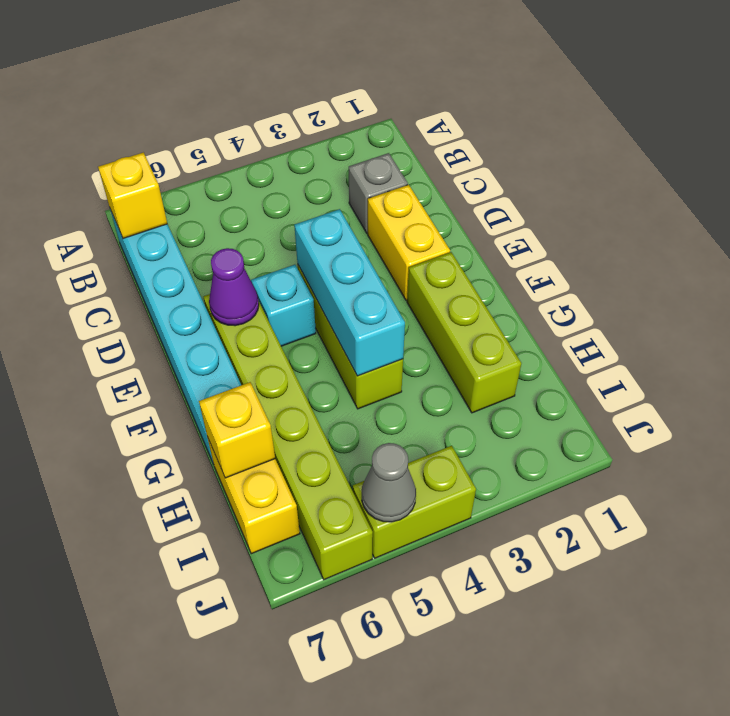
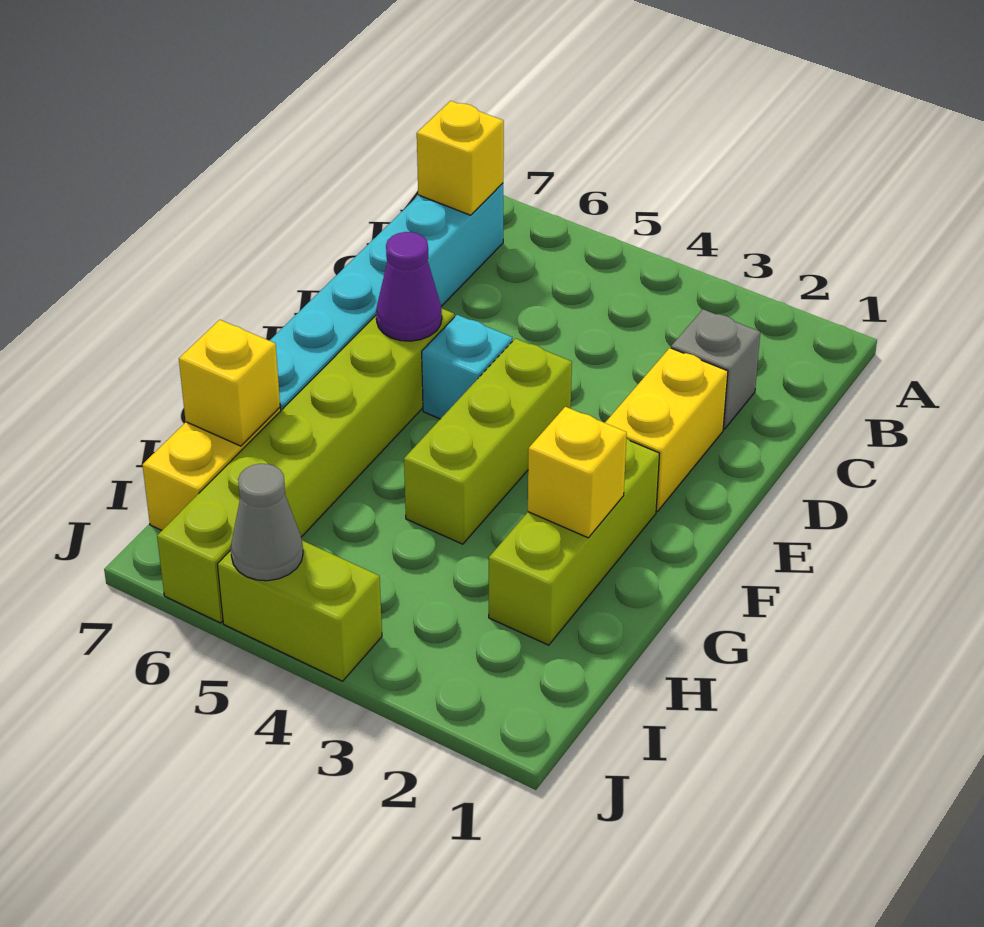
cyan 1x3 brick [294,209,405,376] -> none
none -> yellow 1x1 brick [528,407,627,538]

